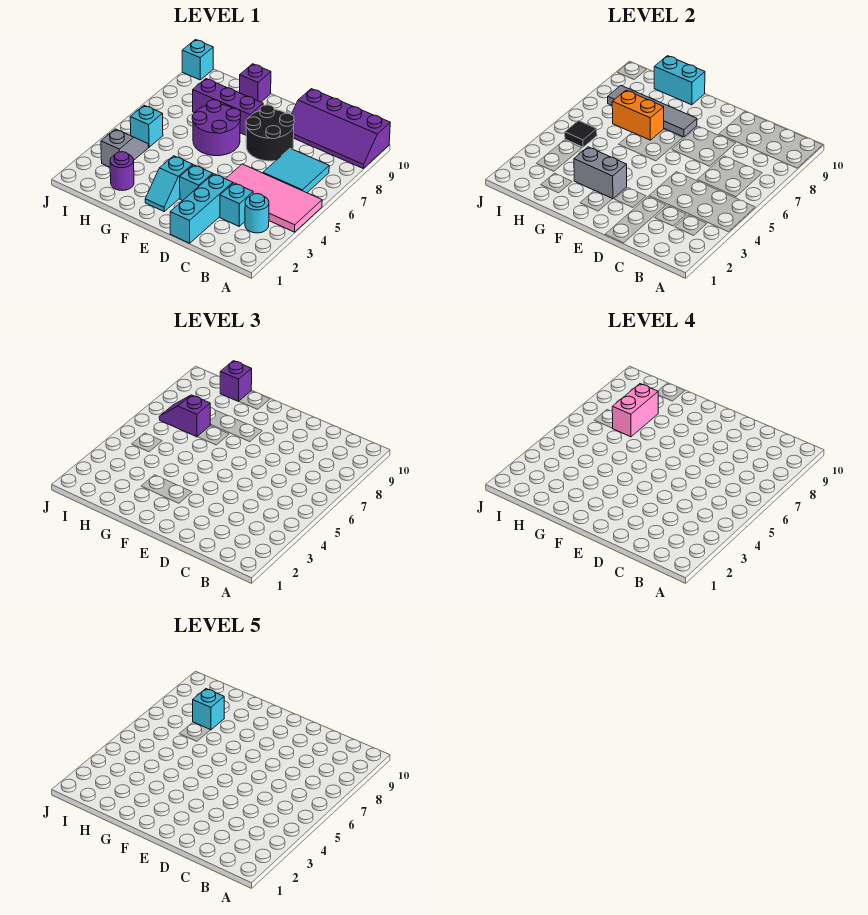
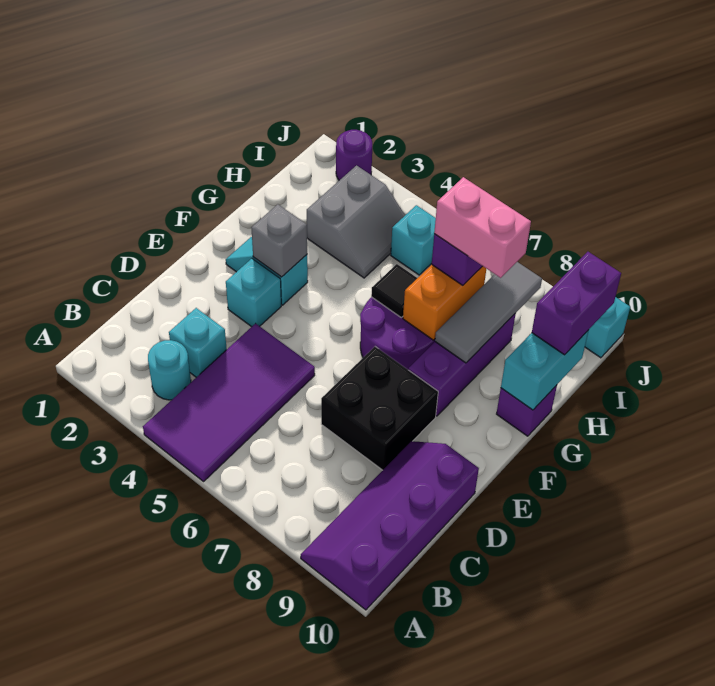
pink 2x4 tile [226,164,322,232] -> purple 2x4 tile [143,323,315,481]
cyan 2x2 tile [263,148,329,193] -> none
cyan 1x3 brick [170,174,233,243] -> none
black 2x2 round brick [246,105,294,161] -> black 2x2 brick [321,347,438,470]
grey 1x2 brick [574,147,627,199] -> grey 1x1 brick [251,204,307,277]
grey 1x4 tile [608,86,697,137] -> grey 1x3 tile [435,262,542,363]
purple 1x1 round brick [110,152,134,191] -> purple 1x1 round brick moved to [336,130,372,180]
cyan 1x1 brick [193,689,224,730] -> none
purple 1x1 brick [220,361,252,401] -> purple 1x2 brick [532,252,621,355]
grey 1x2 slope [101,129,149,167] -> grey 2x2 slope [307,165,405,278]
black 1x1 tile [565,121,597,147] -> black 1x1 tile moved to [371,264,417,317]

